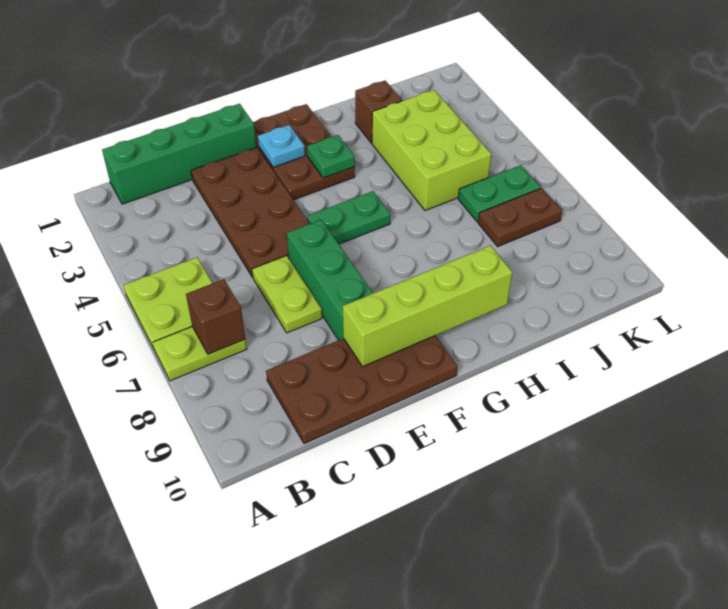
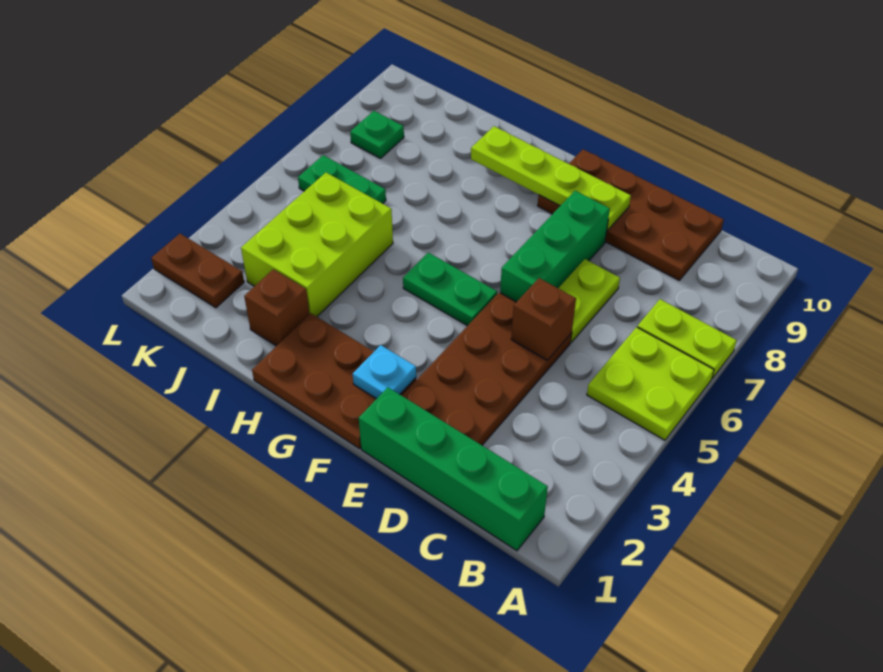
brown 1x1 brick [186,279,245,354] -> brown 1x1 brick moved to [511,278,576,360]
lime 1x4 brick [343,246,512,367] -> lime 1x4 plate [471,126,631,230]
brown 2x3 plate [253,104,355,200] -> brown 2x3 plate turned to [252,313,416,449]
green 1x1 plate [307,135,355,178] -> green 1x1 plate moved to [350,111,404,158]
brown 1x2 plate [478,188,562,246] -> brown 1x2 plate moved to [151,234,244,308]

